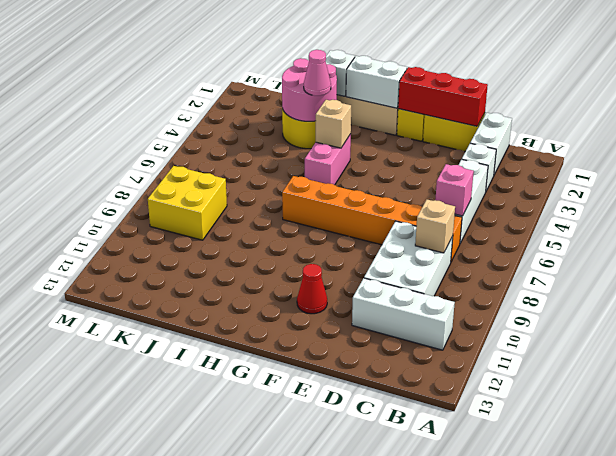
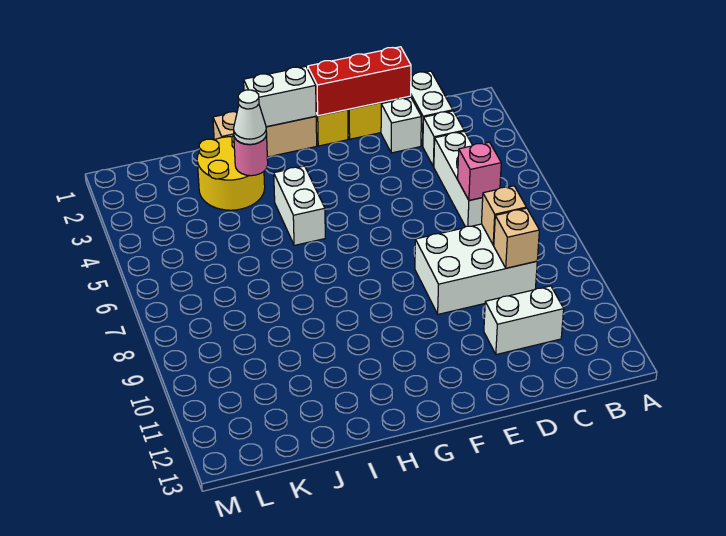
white 1x3 brick [352,278,455,350] -> white 1x2 brick [484,286,564,355]
orange 1x6 brick [282,176,462,262] -> none
white 2x3 brick [364,221,453,296] -> white 2x3 brick turned to [415,224,537,314]
red 1x1 cone [297,264,327,314] -> none
pink 1x2 brick [305,134,351,185] -> white 1x2 brick [274,166,325,245]
tan 1x1 brick [316,100,351,148] -> tan 1x1 brick moved to [494,208,539,268]
white 1x1 brick [326,50,355,96] -> white 1x1 brick moved to [381,97,421,153]
pink 2x2 round brick [282,58,337,121] -> pink 1x1 round brick [234,135,268,176]
pink 1x1 cone [304,50,331,96] -> white 1x1 cone [234,90,267,144]
yellow 2x2 brick [148,166,227,240] -> none

